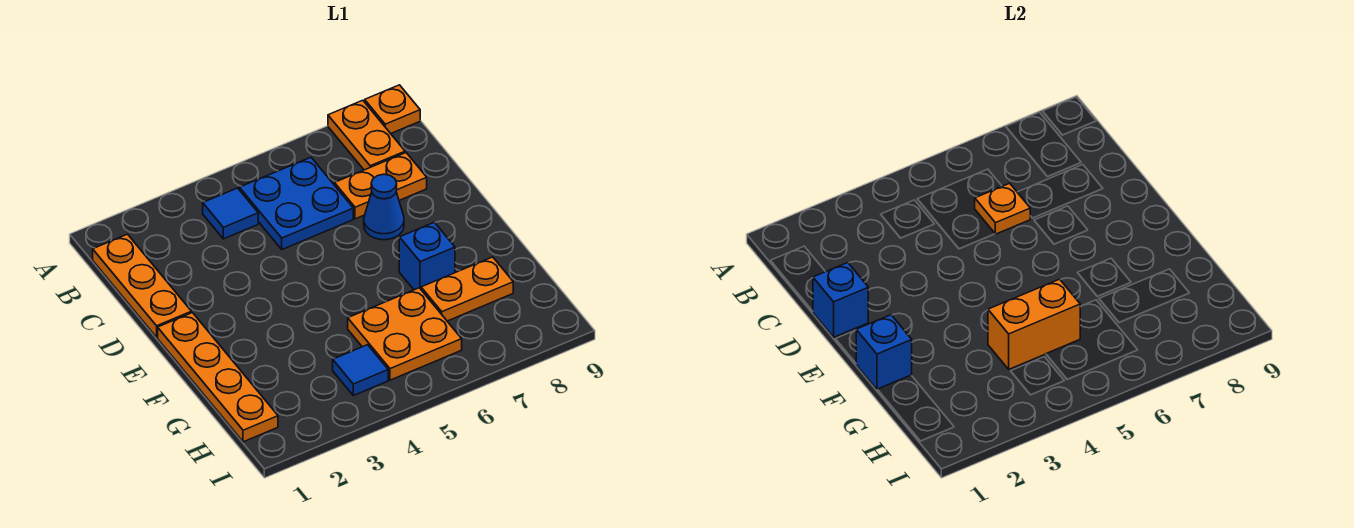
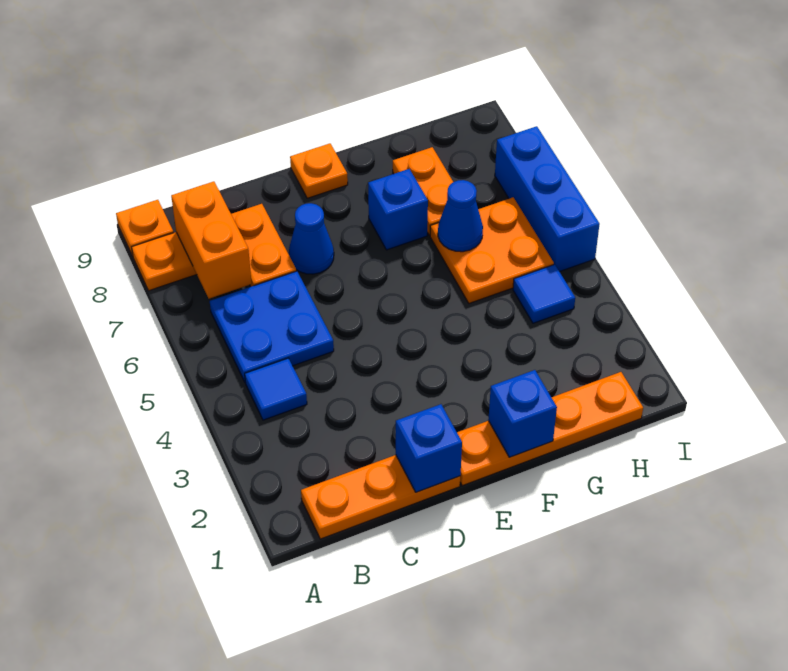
orange 1x1 plate [975,183,1030,234] -> orange 1x1 plate moved to [290,143,348,198]
orange 1x2 brick [988,279,1080,369] -> orange 1x2 brick moved to [171,181,252,299]
none -> blue 1x1 cone [438,180,483,252]
none -> blue 1x3 brick [495,126,600,272]

